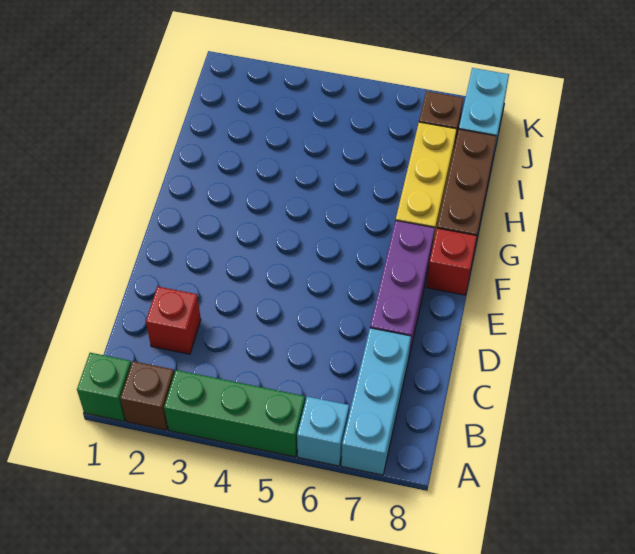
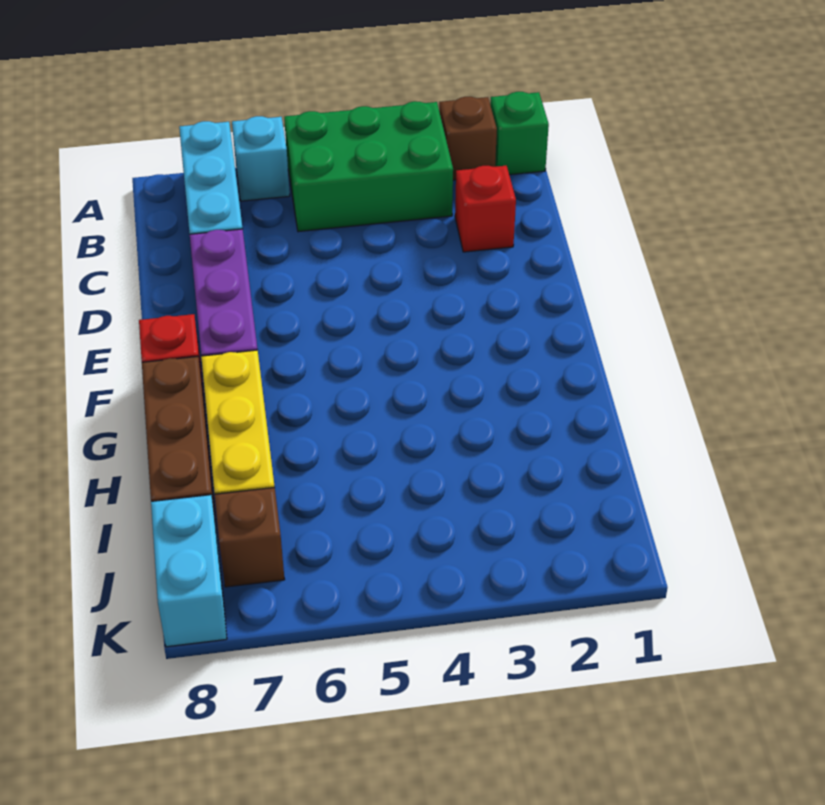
green 1x3 brick [164,370,305,457] -> green 2x3 brick [284,101,453,232]

